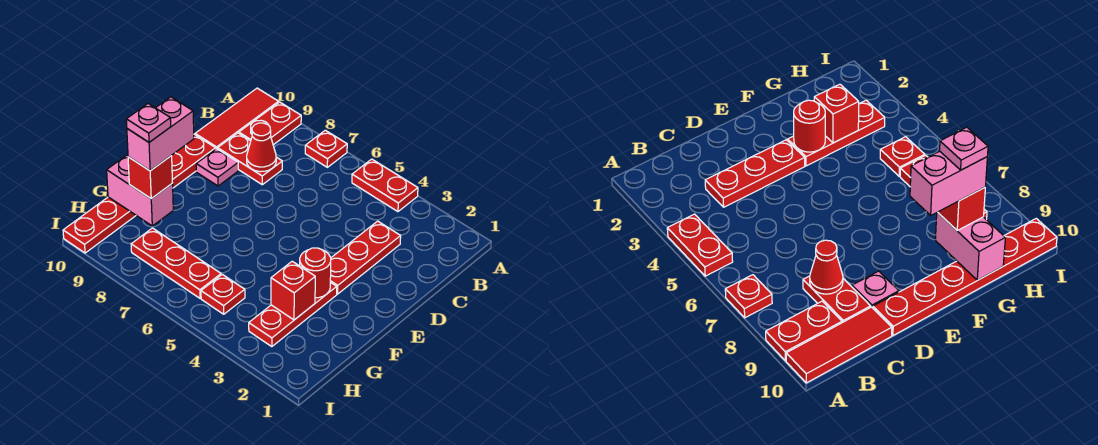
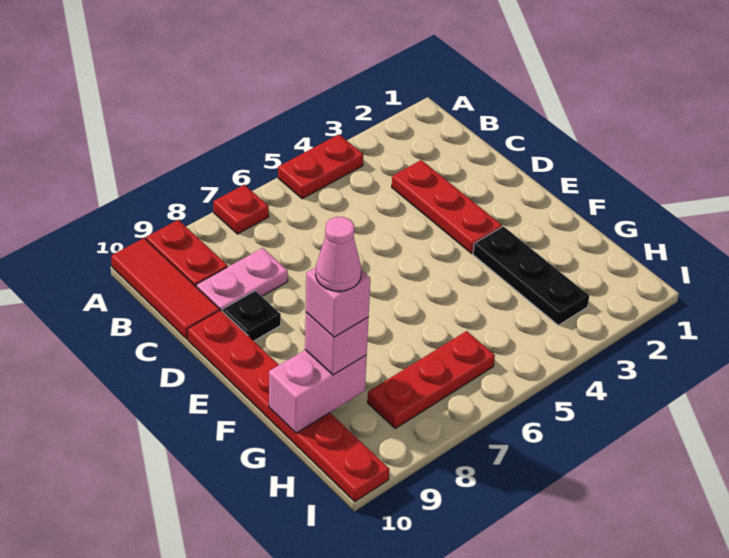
red 1x2 plate [218,133,282,185] -> pink 1x2 plate [196,248,288,312]
red 1x1 cone [247,123,276,172] -> none
pink 1x1 plate [196,149,238,186] -> black 1x1 plate [222,291,281,341]
red 1x3 plate [249,282,337,347] -> black 1x3 plate [473,226,589,325]
red 1x1 round brick [300,248,331,298] -> none
pink 1x2 brick [127,97,194,171] -> pink 1x1 brick [306,267,370,337]
red 1x1 brick [271,261,315,320] -> none
red 1x1 brick [128,156,172,199] -> pink 1x1 brick [305,312,368,375]
pink 1x1 plate [126,104,171,142] -> pink 1x1 cone [316,217,361,291]
red 1x1 plate [201,274,245,314] -> none

